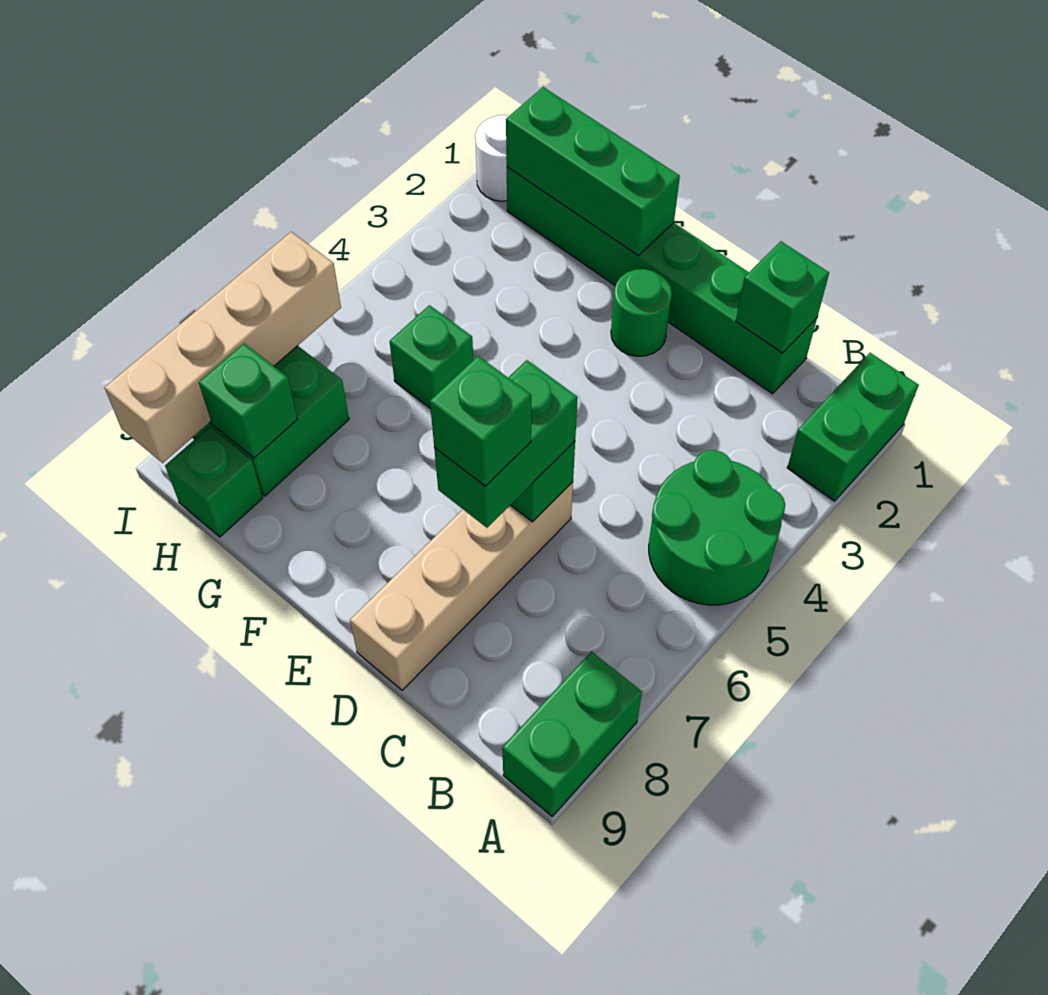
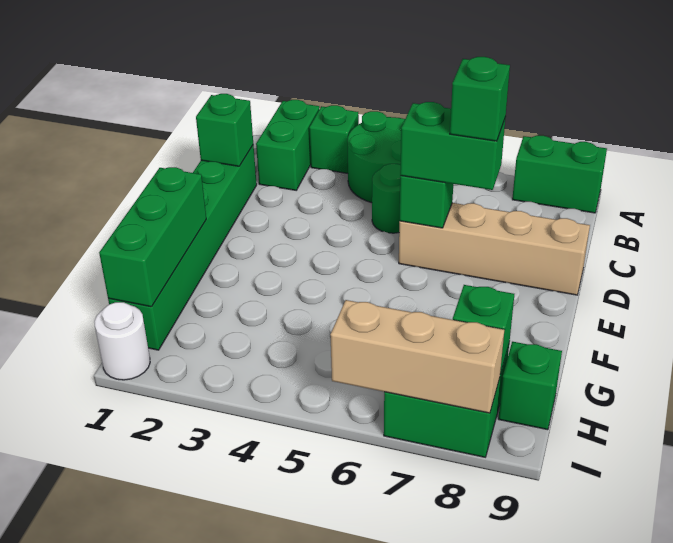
green 1x2 brick [787,353,919,501] -> green 1x2 brick turned to [256,100,319,190]
green 1x1 round brick [611,269,672,356] -> green 1x1 round brick moved to [372,164,401,233]
green 1x1 brick [390,305,473,409] -> green 1x1 brick moved to [309,105,359,173]
tan 1x4 brick [104,232,341,463] -> tan 1x3 brick [330,300,504,413]

